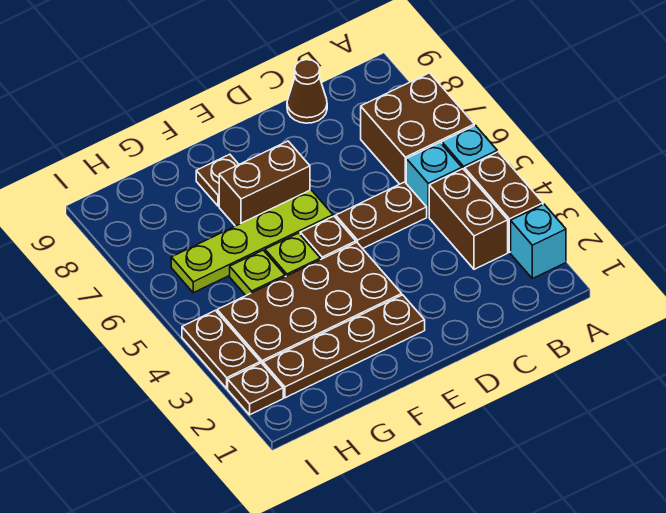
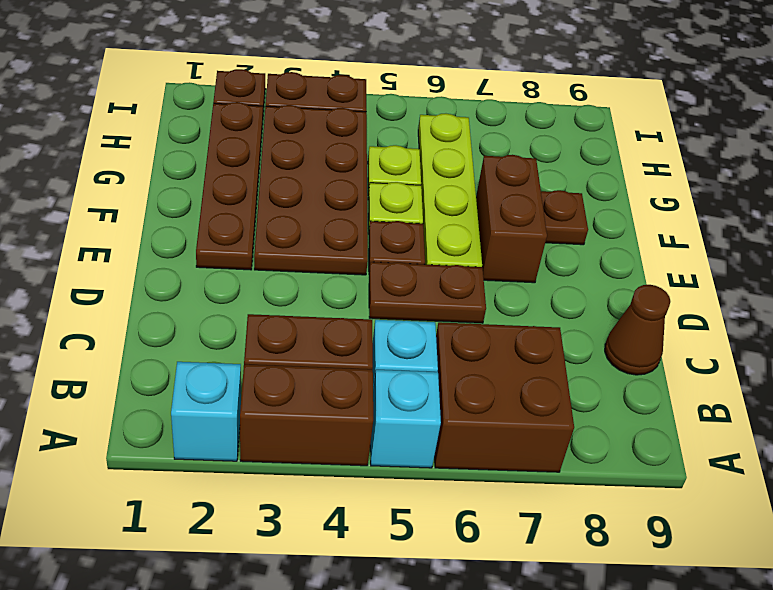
brown 1x2 plate [336,182,427,249] -> brown 1x2 plate turned to [369,262,486,323]

